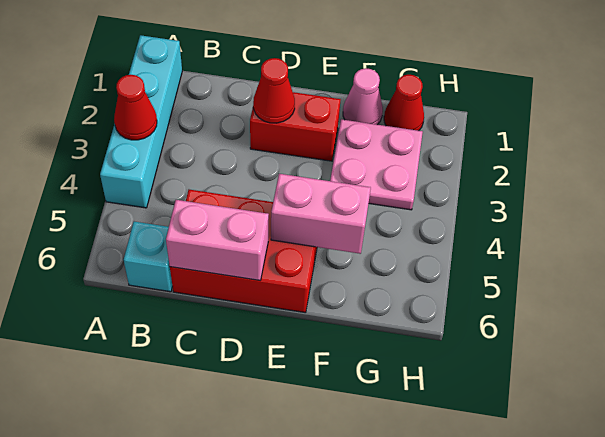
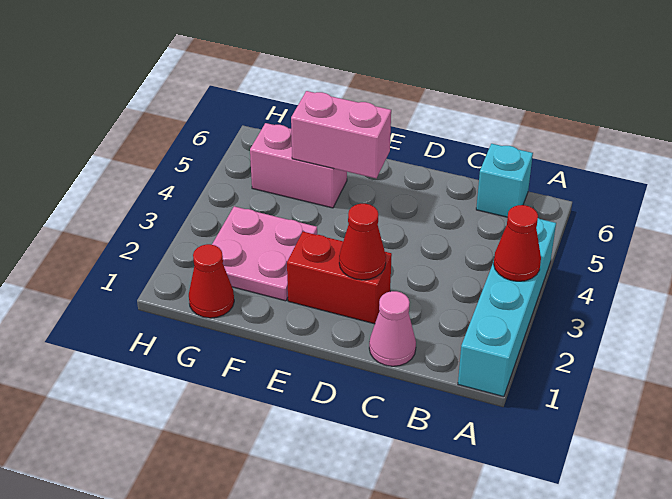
red 2x3 brick [170,190,317,313] -> none
pink 1x2 brick [166,200,269,281] -> pink 1x2 brick moved to [250,123,347,208]
pink 1x1 cone [343,68,383,125] -> pink 1x1 cone moved to [369,291,416,366]

